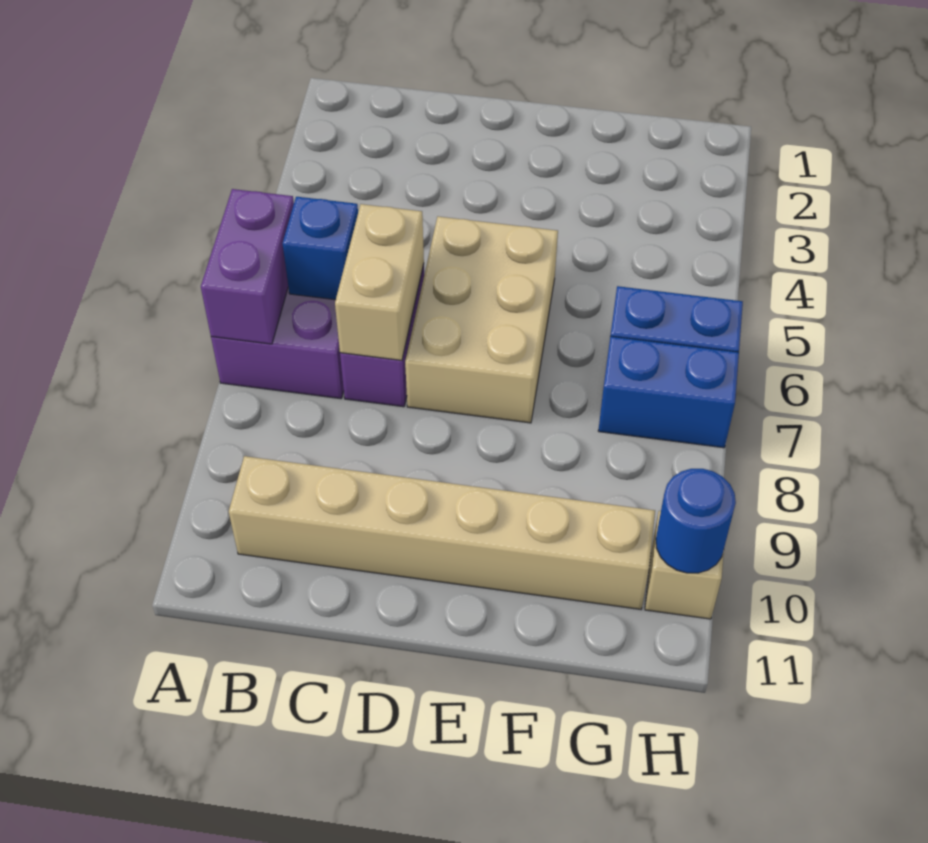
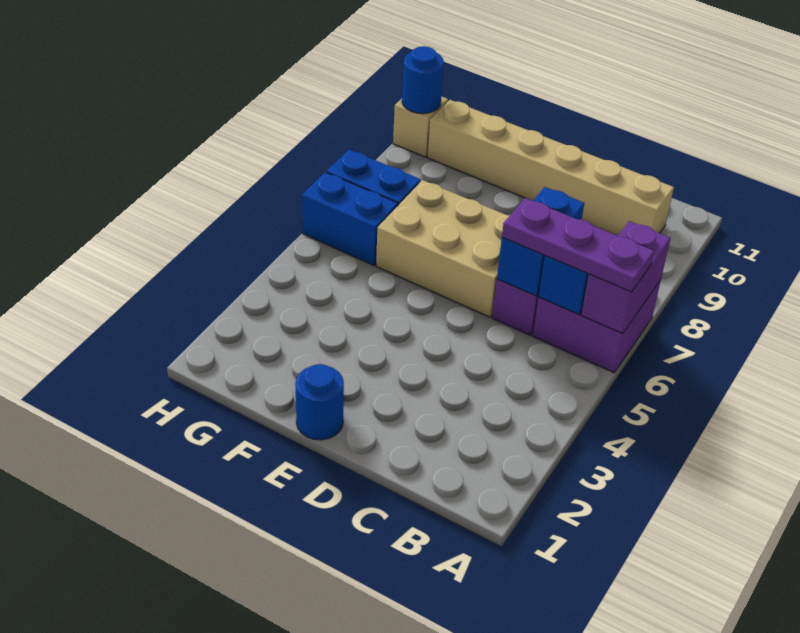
none -> purple 1x3 plate [502,198,654,292]
tan 1x2 brick [335,204,424,360] -> blue 1x2 brick [497,187,584,296]
tan 2x3 brick [405,217,558,423] -> tan 2x3 brick turned to [376,180,509,317]
none -> blue 1x1 round brick [295,364,344,440]

